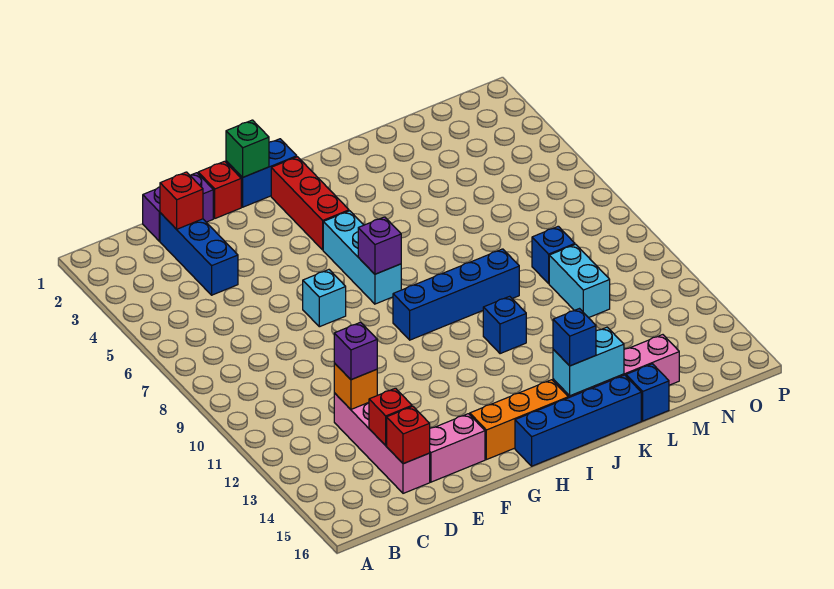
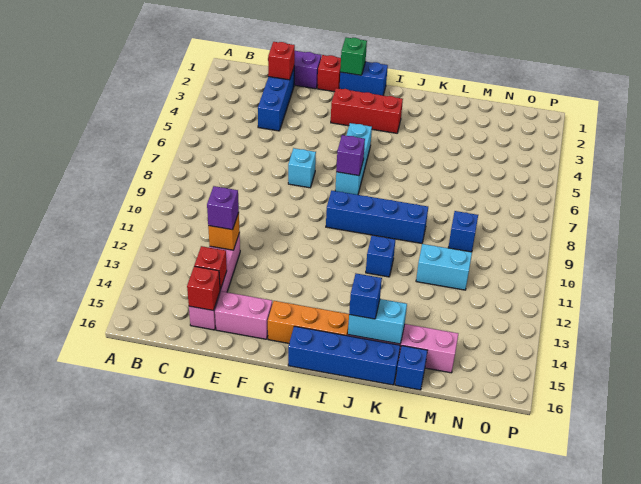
red 1x3 brick [271,157,349,250] -> red 1x3 brick turned to [331,88,403,133]
cyan 1x2 brick [549,244,610,318] -> cyan 1x2 brick turned to [416,244,472,290]

